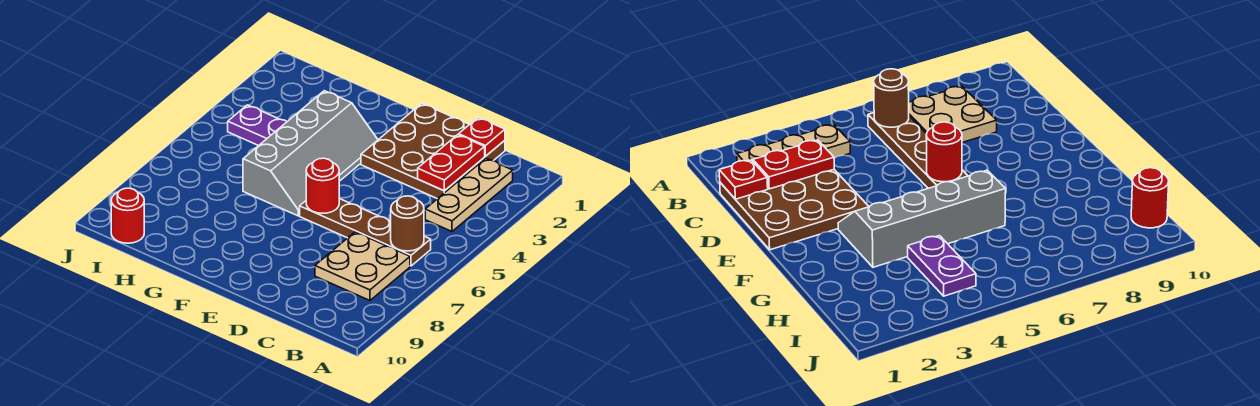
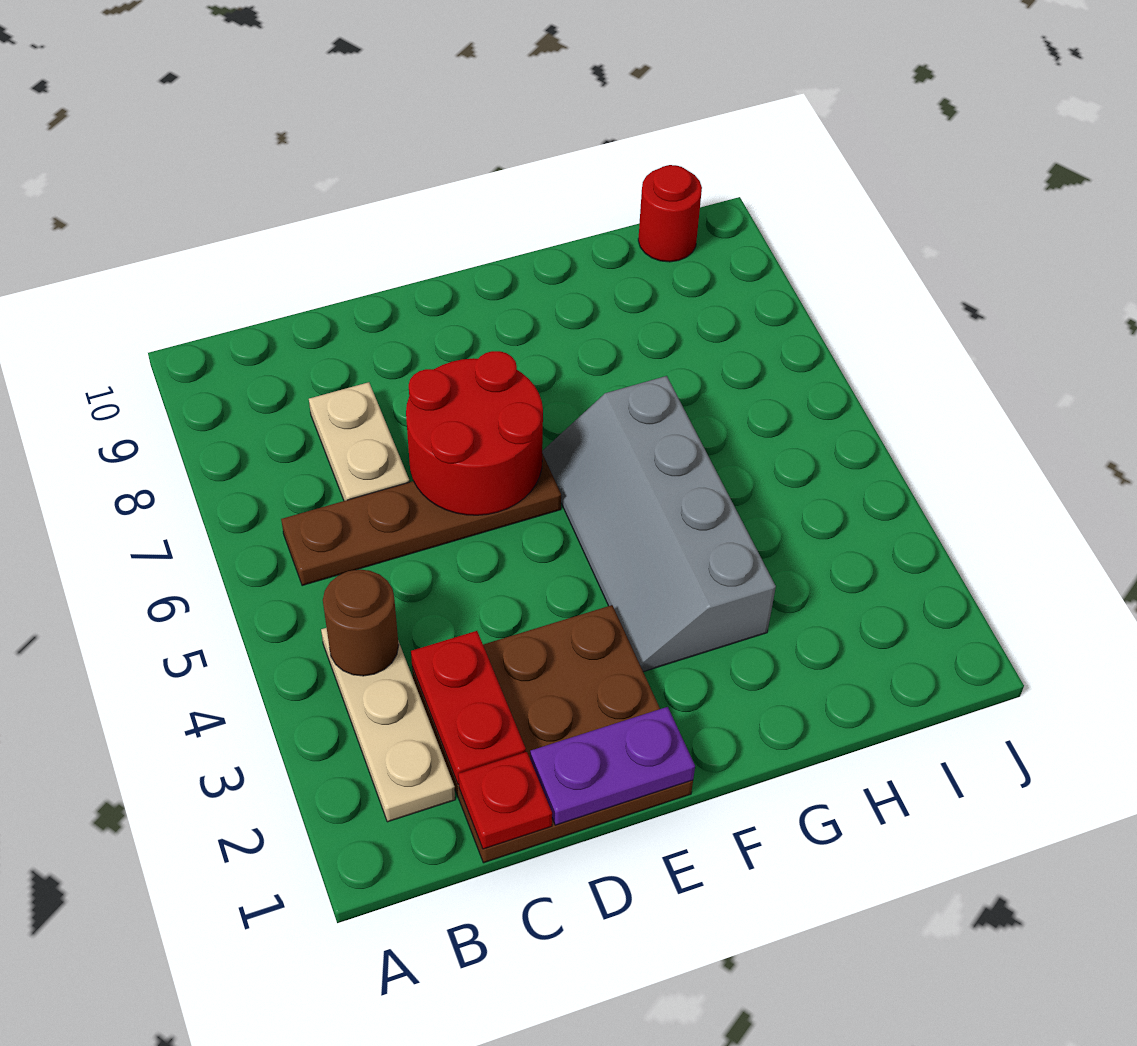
brown 1x1 round brick [391,196,424,251] -> brown 1x1 round brick moved to [323,570,399,676]
tan 2x2 plate [315,232,410,300] -> tan 1x2 plate [309,382,409,501]
red 1x1 round brick [306,158,339,213] -> red 2x2 round brick [406,351,543,515]
purple 1x2 plate [228,105,287,146] -> purple 1x2 plate moved to [530,707,695,825]

